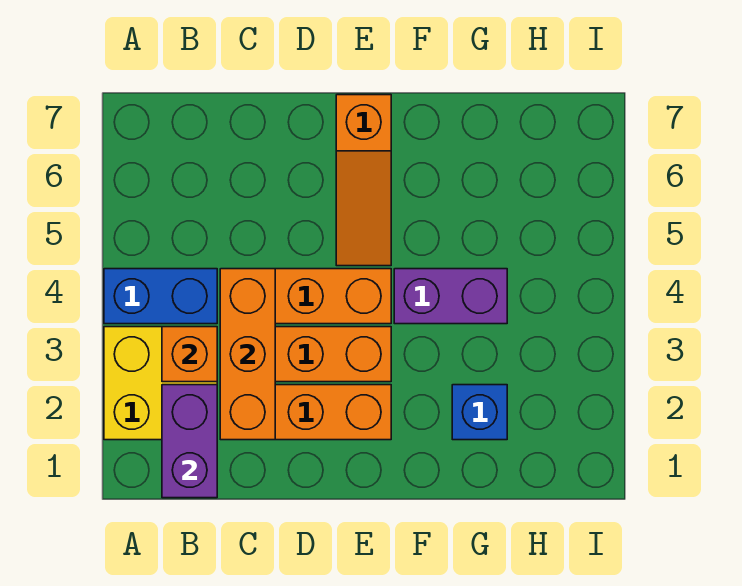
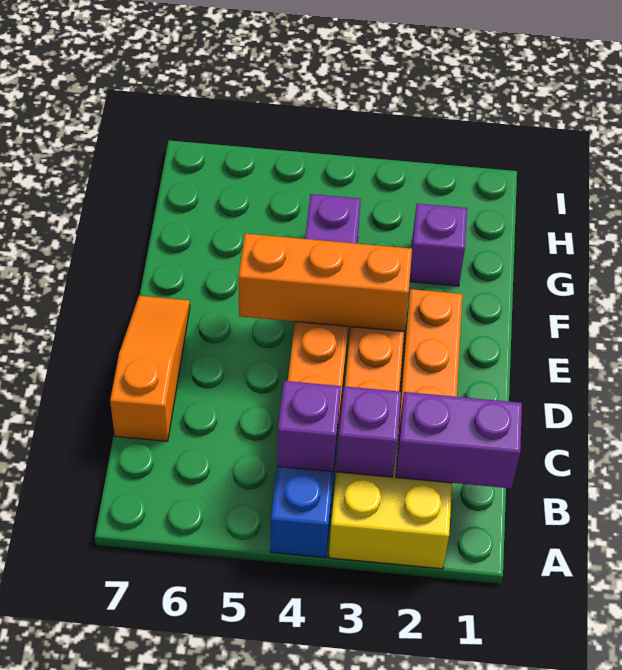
orange 1x1 brick [162,327,217,382] -> purple 1x1 brick [336,386,401,477]
none -> purple 1x1 brick [277,381,341,472]
orange 1x3 brick [220,269,275,440] -> orange 1x3 brick moved to [238,234,412,331]
orange 1x3 slope [336,95,391,266] -> orange 1x3 slope turned to [110,296,190,441]
blue 1x1 brick [452,385,507,440] -> purple 1x1 brick [410,204,467,286]

